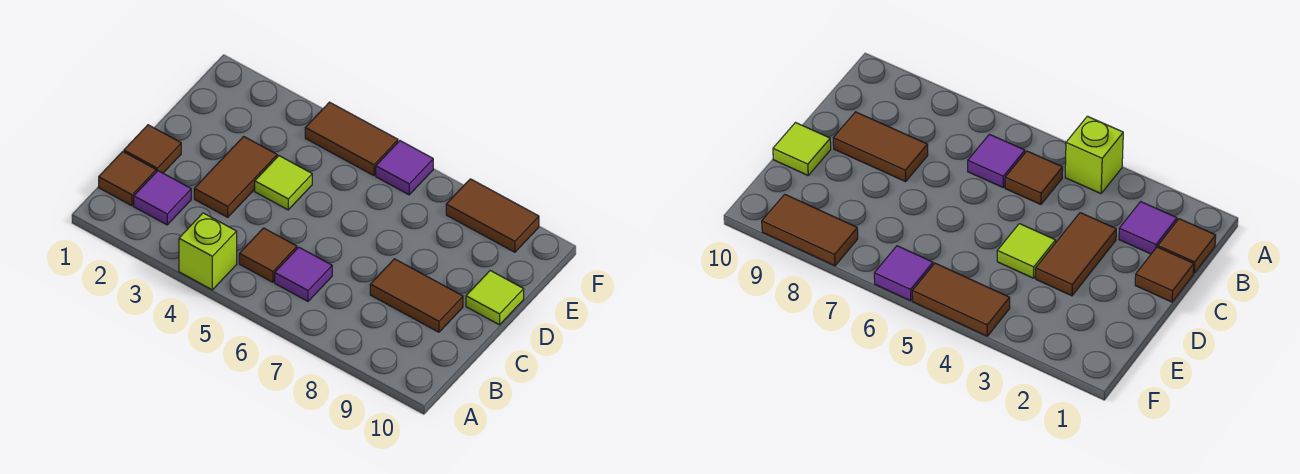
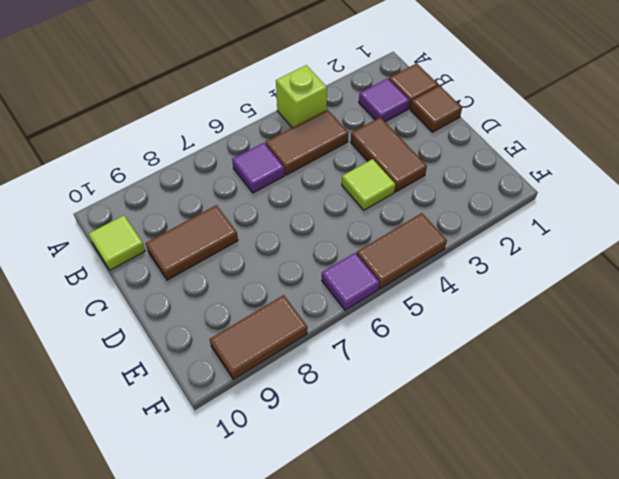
brown 1x1 tile [239,228,297,282] -> brown 1x2 tile [265,110,348,175]
lime 1x1 tile [466,271,524,325] -> lime 1x1 tile moved to [89,215,145,270]

